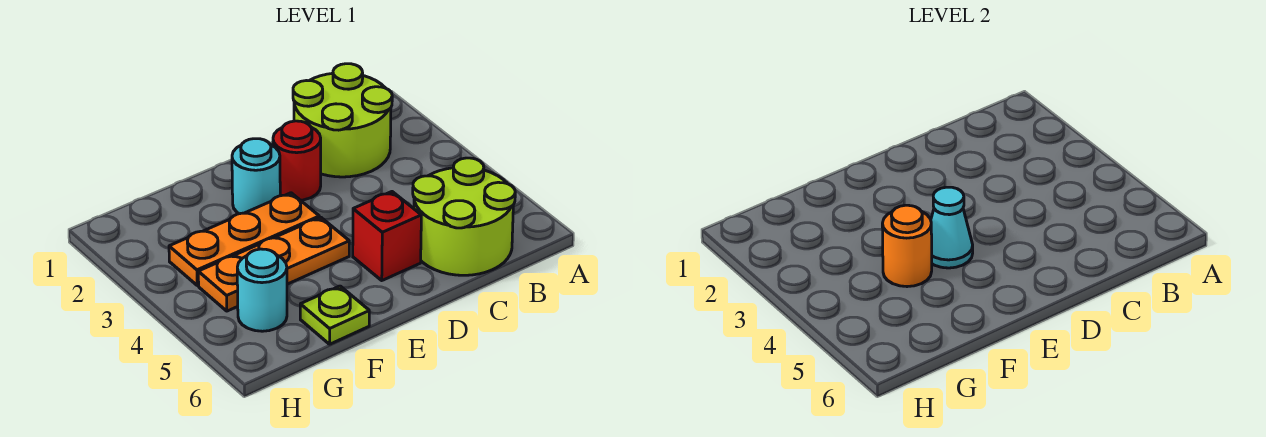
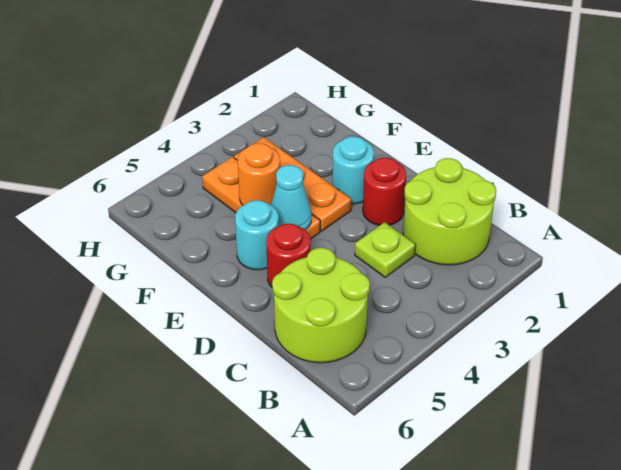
red 1x1 brick [353,192,421,280] -> red 1x1 round brick [266,224,310,287]
lime 1x1 plate [300,286,369,344] -> lime 1x1 plate moved to [355,222,416,277]
cyan 1x1 round brick [237,249,287,331] -> cyan 1x1 round brick moved to [235,200,279,270]

